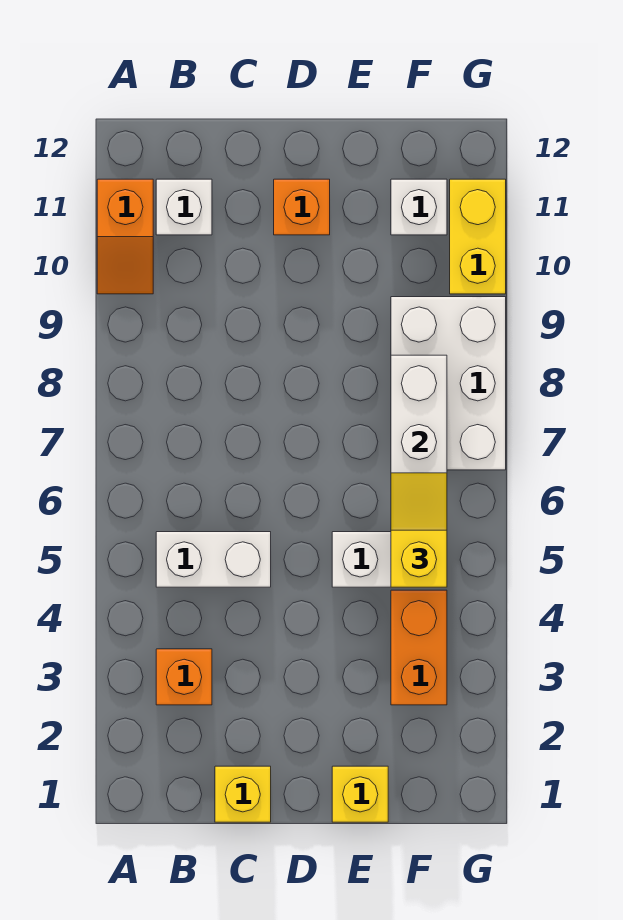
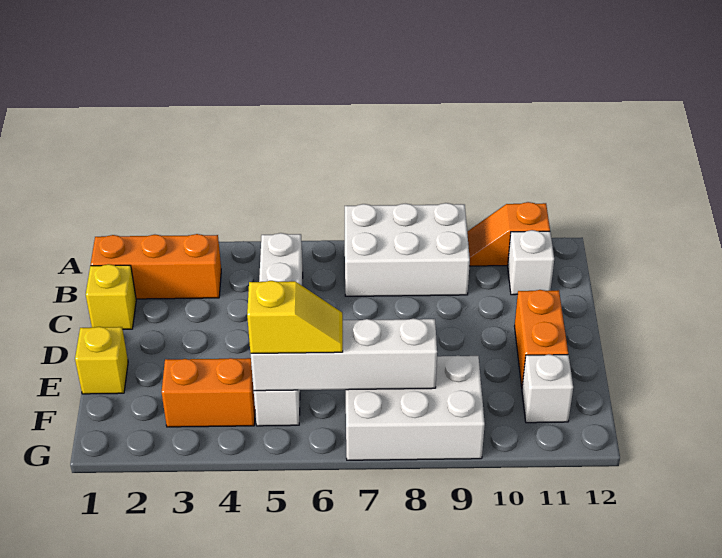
none -> white 2x3 brick [345,203,470,296]
orange 1x1 brick [156,649,212,705] -> orange 1x3 brick [91,234,221,299]
orange 1x1 brick [274,179,330,235] -> orange 1x2 brick [515,290,568,387]
yellow 1x2 brick [450,179,506,294] -> none

